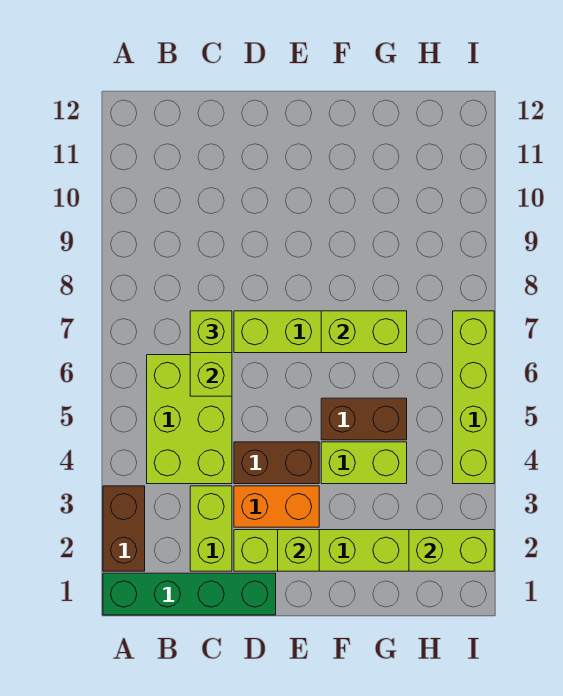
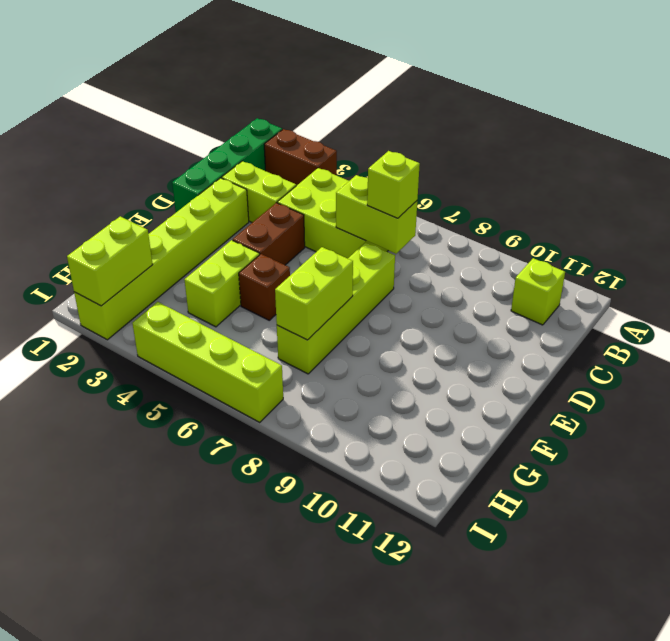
orange 1x2 brick [234,486,319,527] -> none
lime 1x1 brick [278,530,319,571] -> lime 1x1 brick moved to [511,258,565,325]
brown 1x2 brick [321,398,407,440] -> brown 1x1 brick [239,254,290,320]

